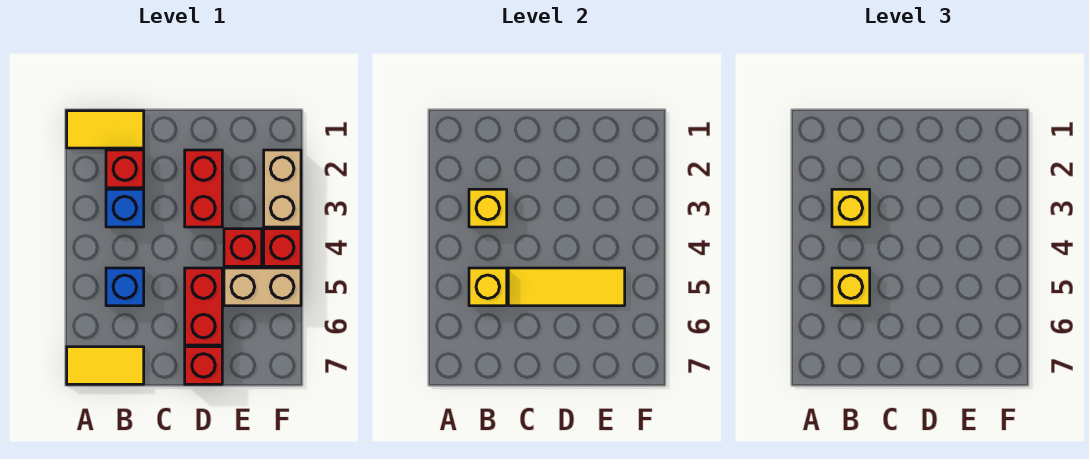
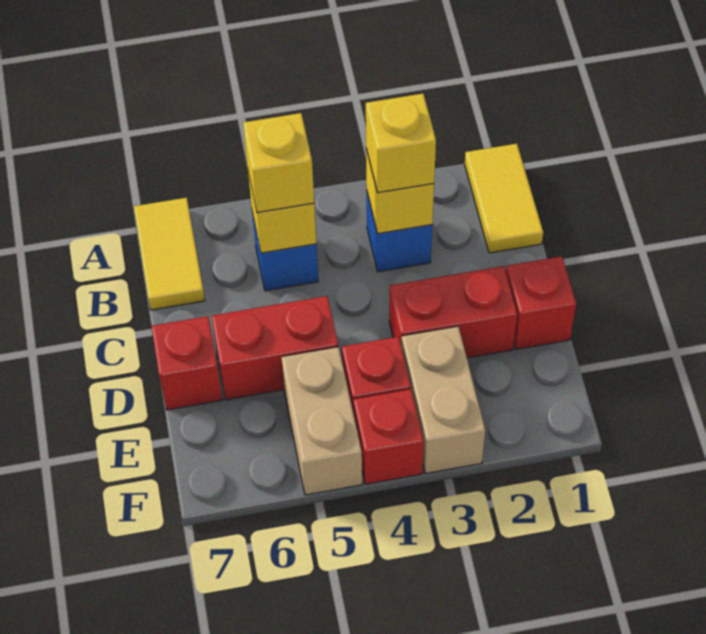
red 1x1 brick [106,150,144,188] -> red 1x1 brick moved to [506,256,576,349]
yellow 1x3 tile [508,268,625,306] -> none
tan 1x2 brick [264,150,301,227] -> tan 1x2 brick turned to [402,327,485,474]

